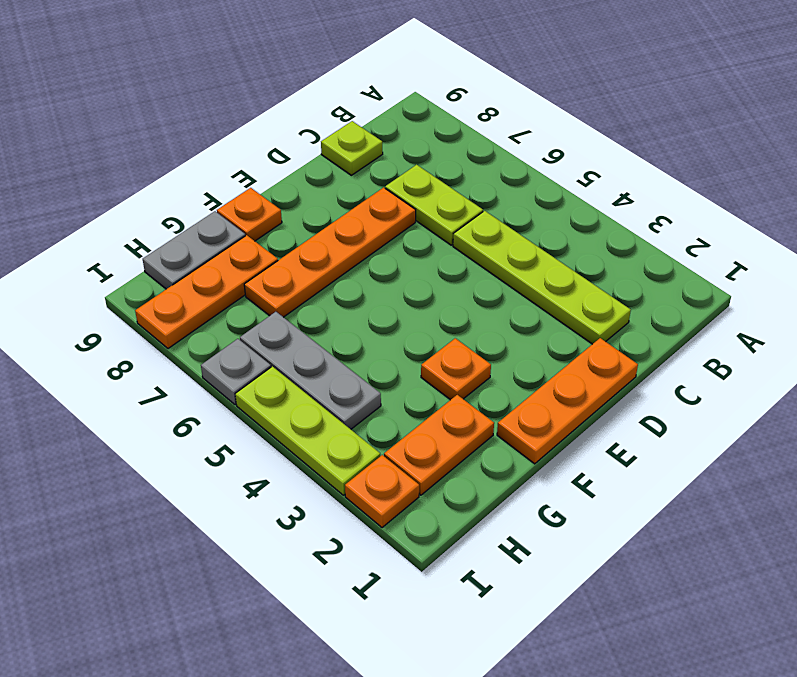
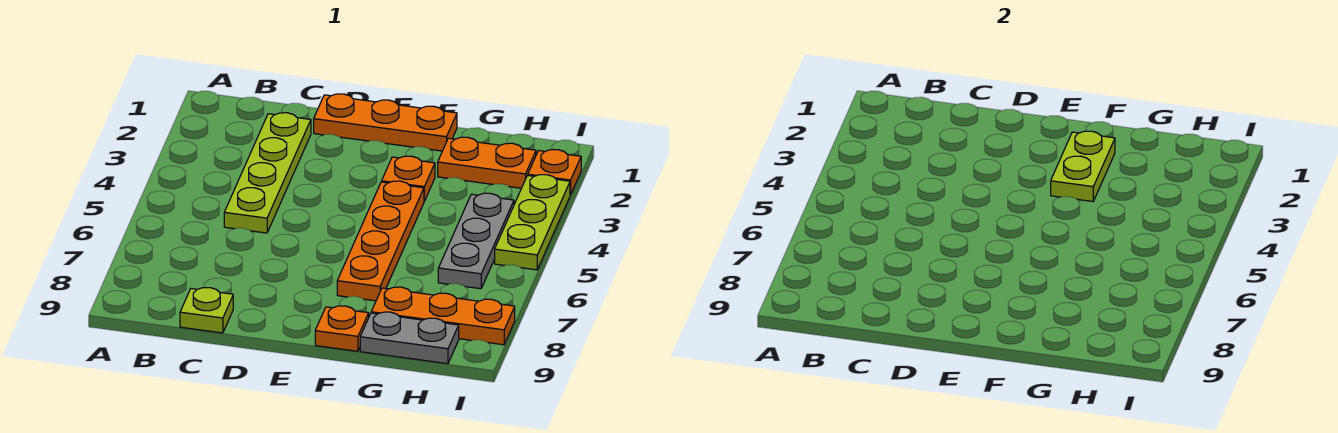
lime 1x2 plate [385,165,483,245] -> lime 1x2 plate moved to [1051,131,1115,201]
orange 1x4 plate [244,187,416,317] -> orange 1x4 plate turned to [337,181,424,301]
grey 1x1 plate [201,339,271,405] -> none

